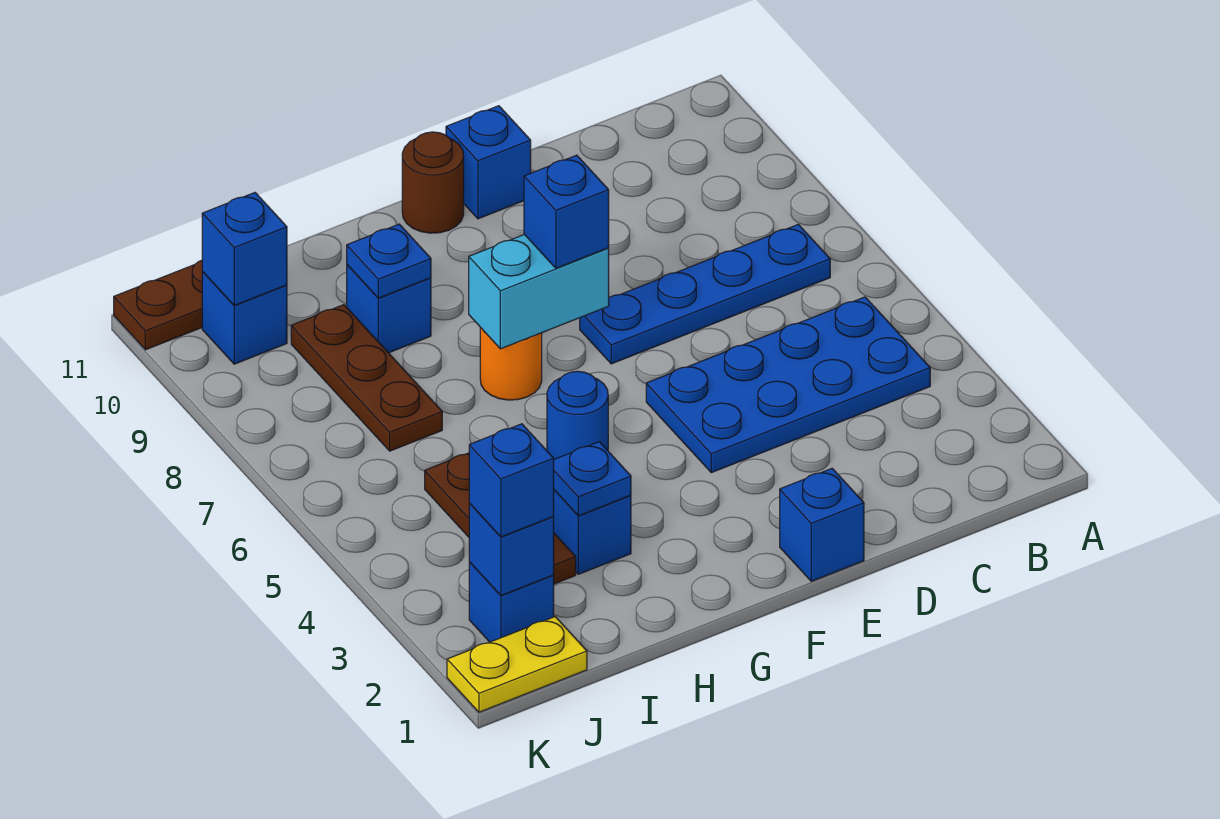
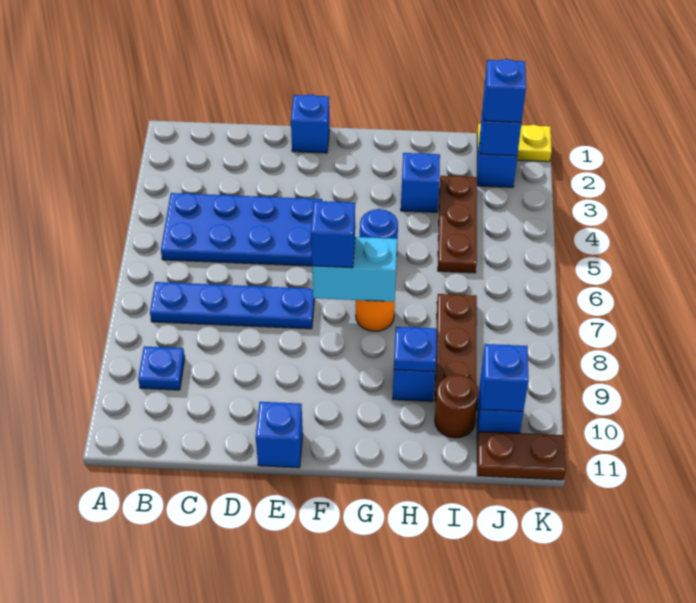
brown 1x1 round brick [402,132,464,233] -> brown 1x1 round brick moved to [435,375,479,438]
blue 1x1 plate [554,442,631,516] -> blue 1x1 plate moved to [138,346,185,390]

